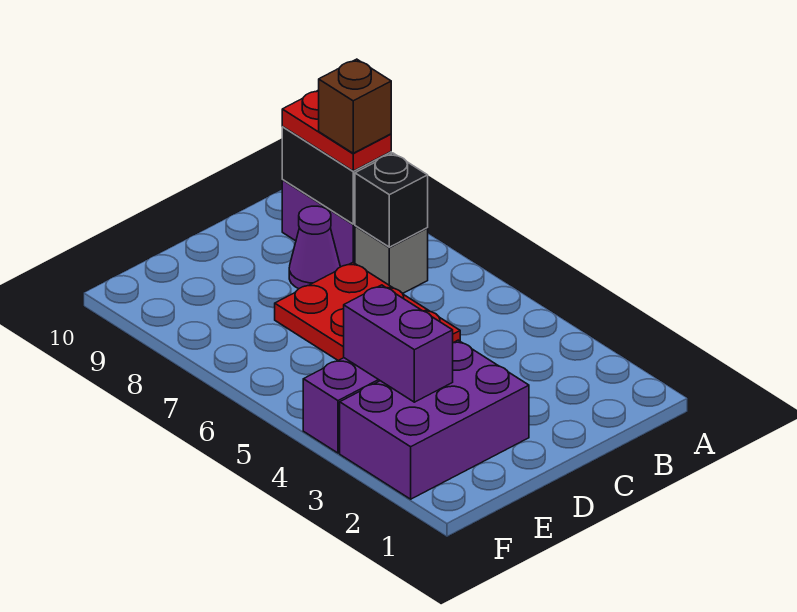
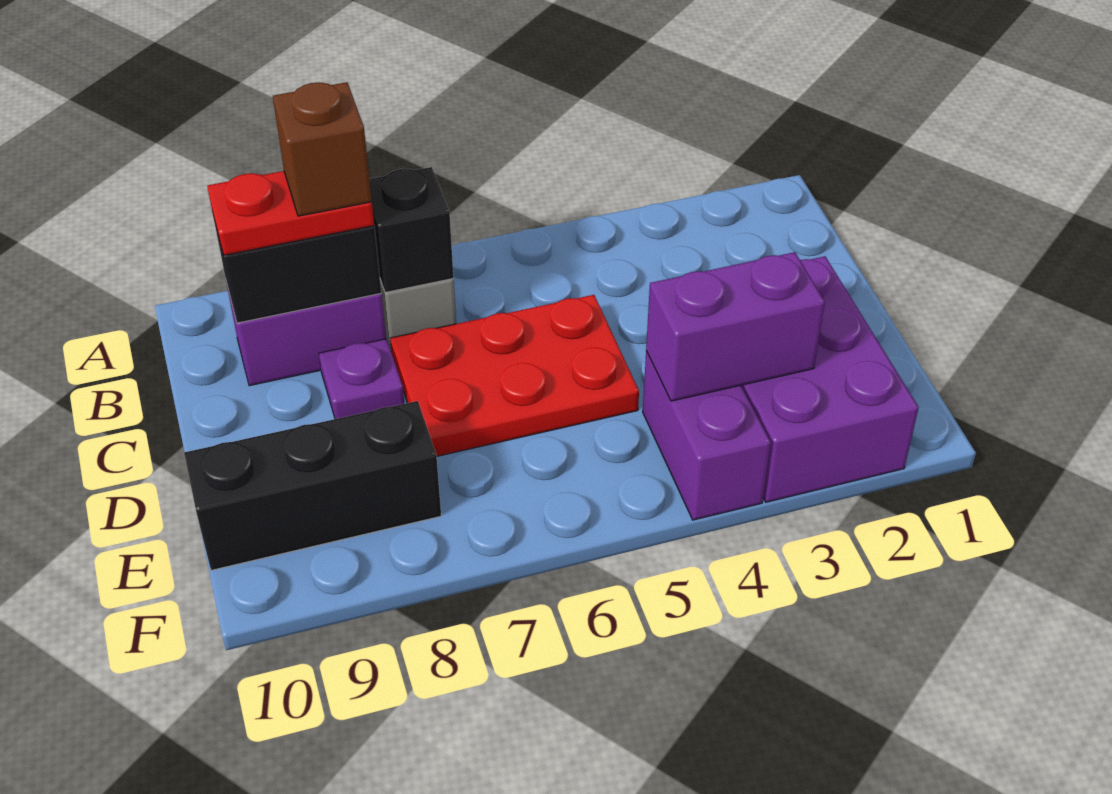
purple 1x1 cone [289,206,340,289] -> purple 1x1 plate [319,339,404,419]
none -> black 1x3 brick [184,401,441,570]

